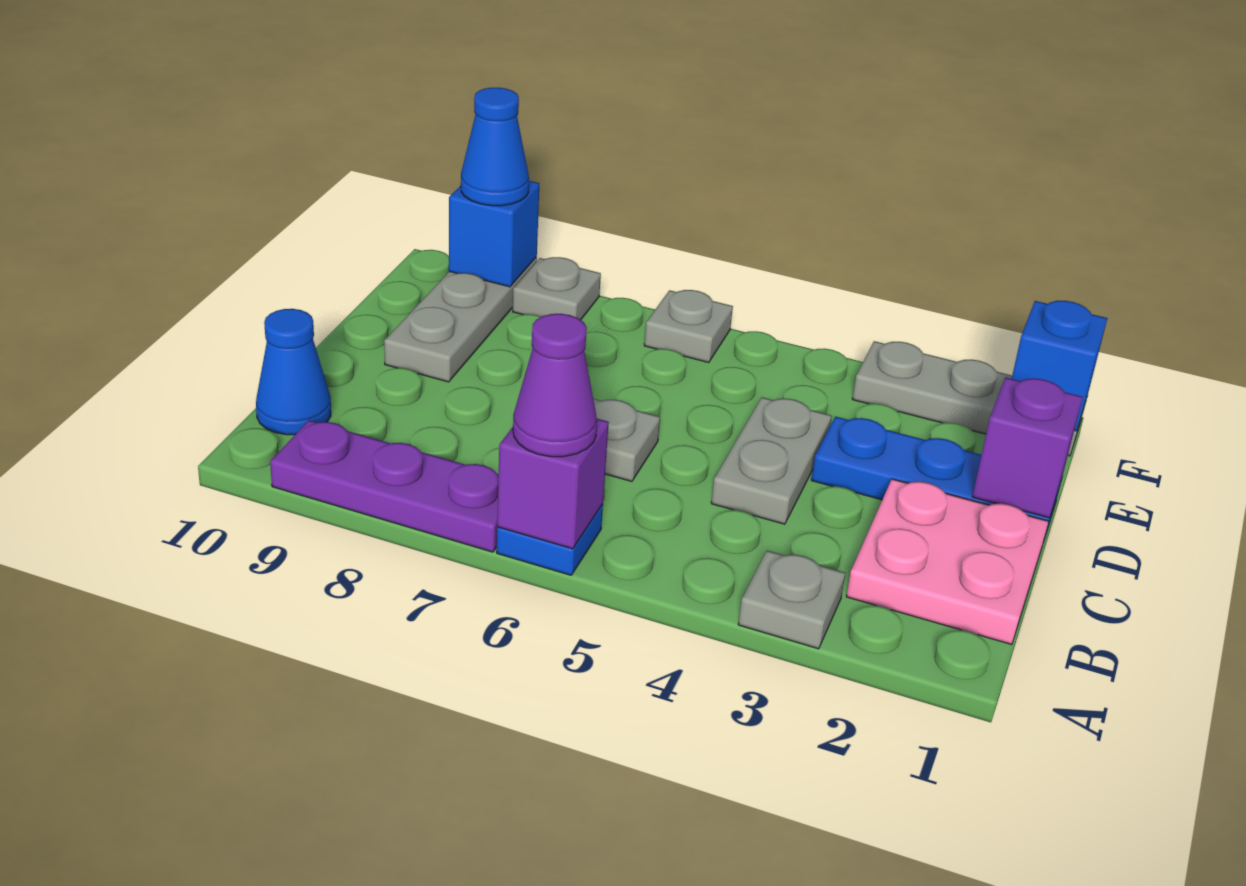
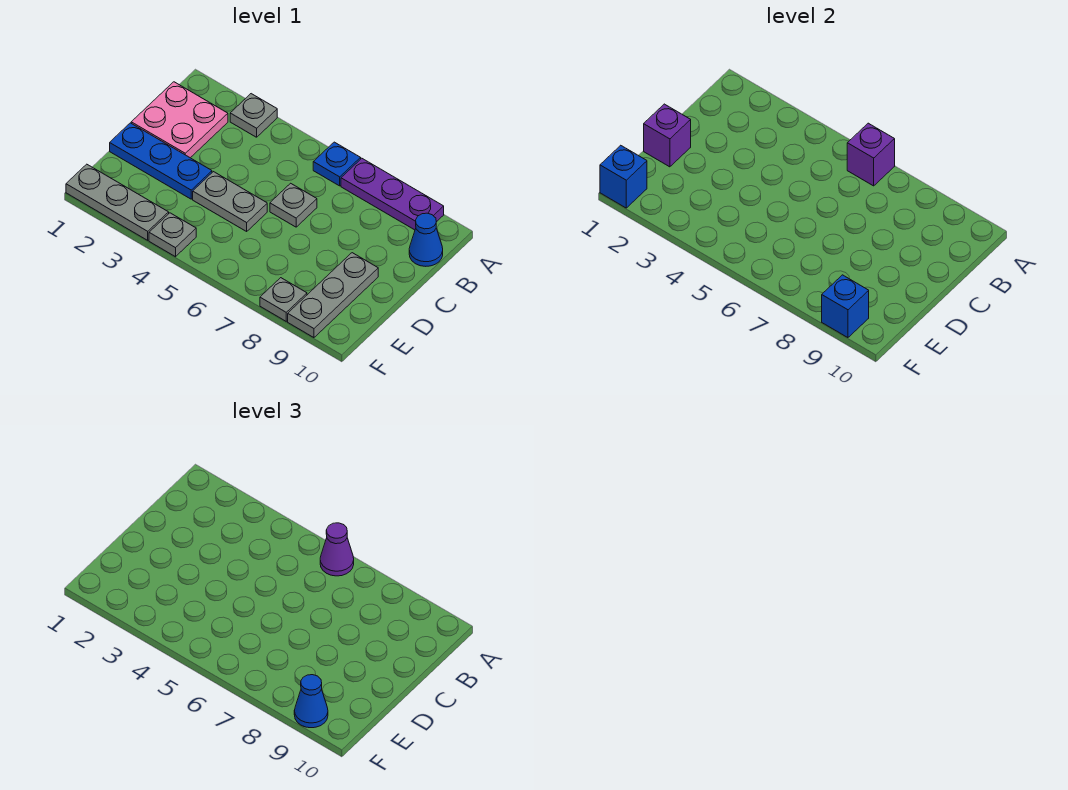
grey 1x2 plate [711,397,831,524] -> grey 1x2 plate turned to [193,172,267,231]
grey 1x1 plate [644,290,733,363] -> grey 1x1 plate moved to [149,213,196,257]

